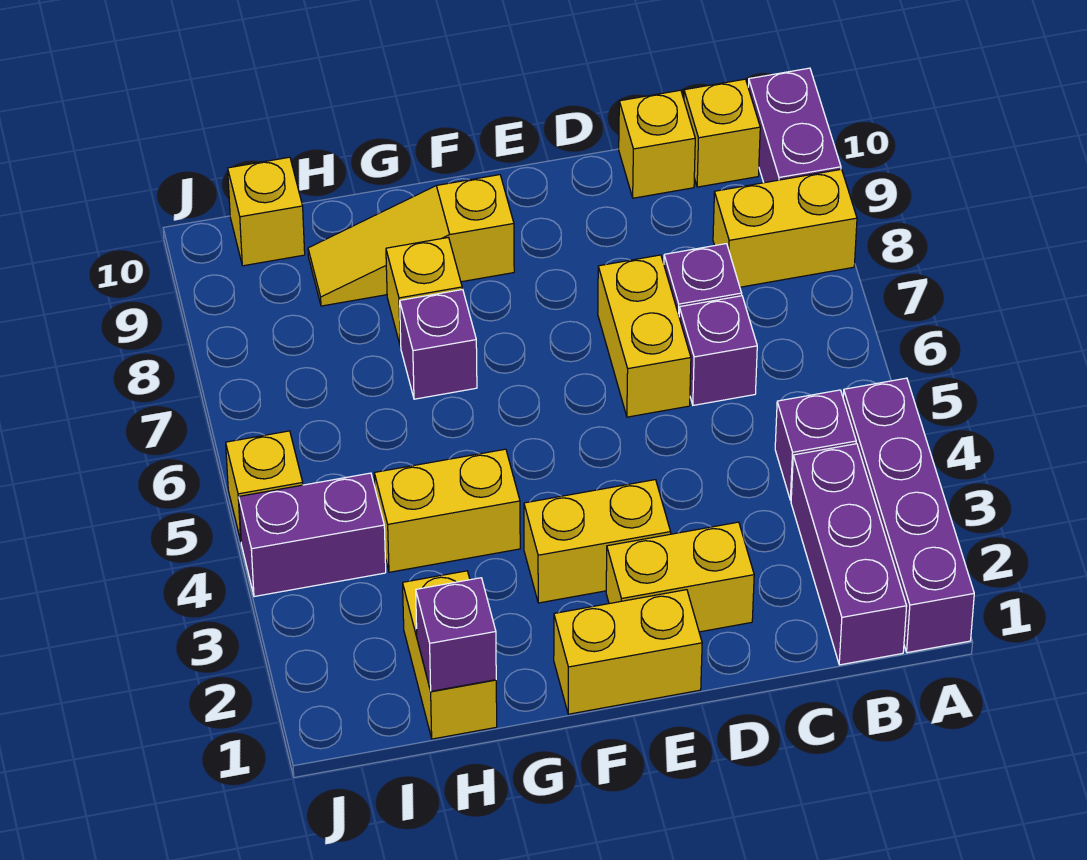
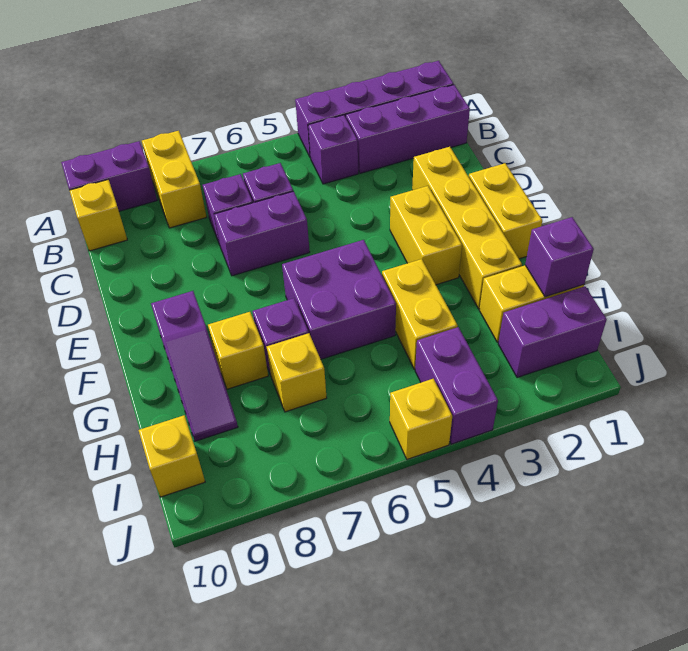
yellow 1x1 brick [619,90,695,198] -> yellow 1x1 brick moved to [267,333,327,412]
yellow 1x2 brick [606,522,754,632] -> yellow 1x4 brick [412,147,522,309]
yellow 1x2 brick [598,255,691,417] -> purple 1x2 brick [214,191,310,276]
none -> purple 2x2 brick [282,240,396,359]
yellow 1x3 slope [308,175,514,306] -> purple 1x3 slope [151,291,238,441]
none -> purple 1x2 brick [498,286,607,378]

